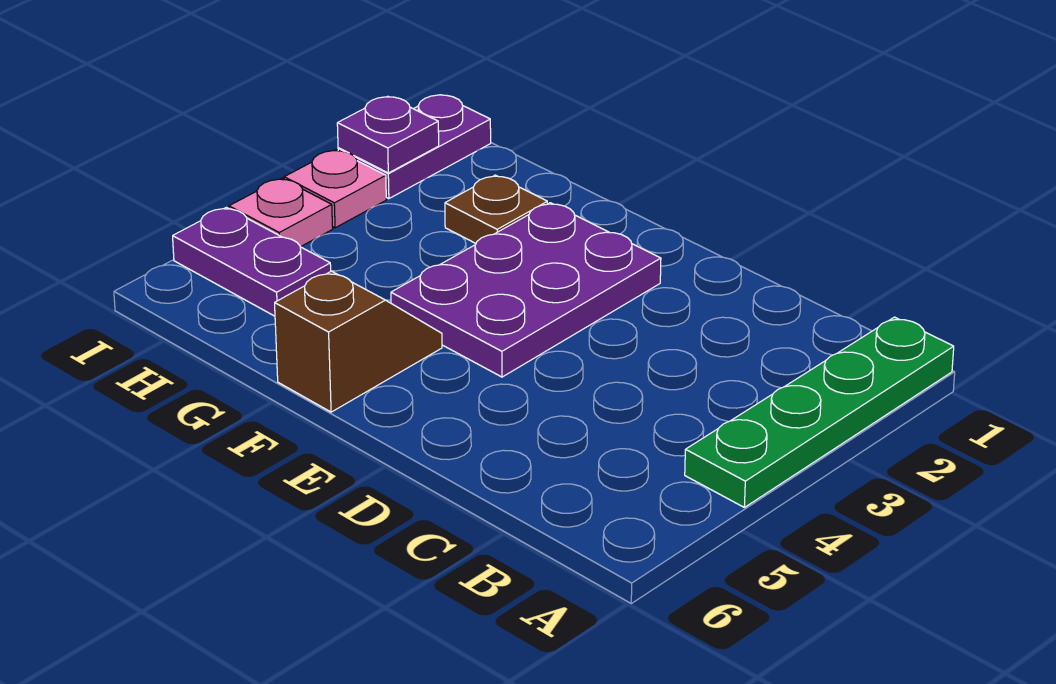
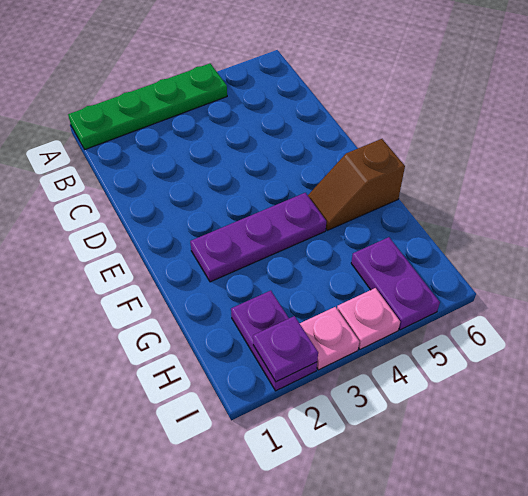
purple 2x3 plate [391,203,661,377] -> purple 1x3 plate [190,193,326,282]
brown 1x1 plate [445,175,547,243] -> none
purple 1x2 plate [338,95,491,199] -> purple 1x2 plate turned to [231,291,317,391]

